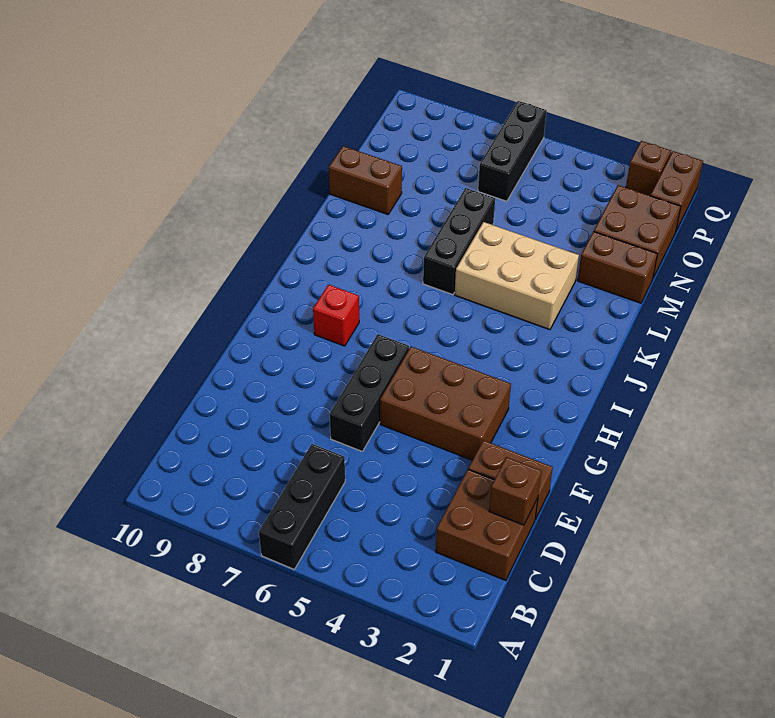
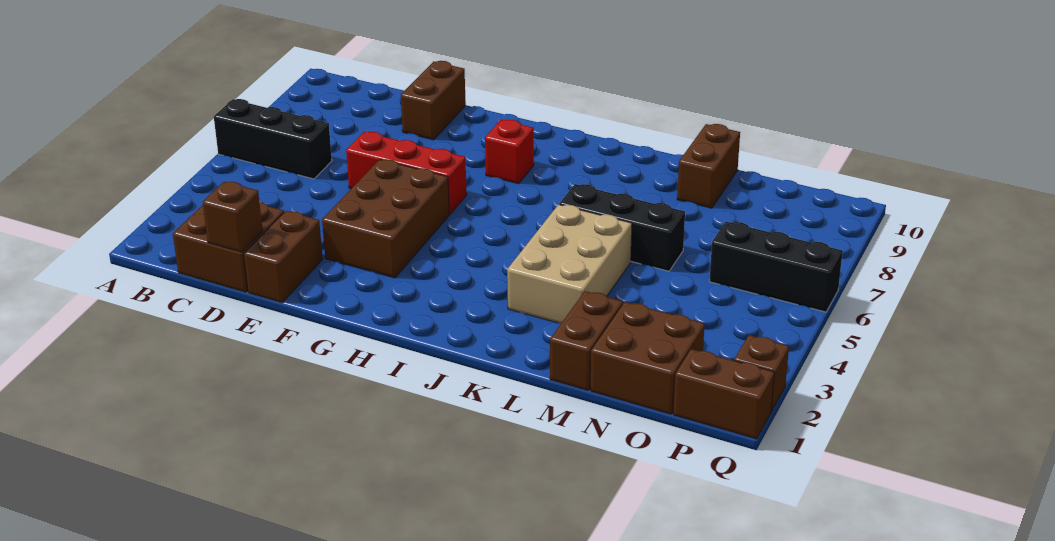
black 1x3 brick [330,334,409,452] -> red 1x3 brick [346,132,467,214]
none -> brown 1x2 brick [401,61,466,140]

